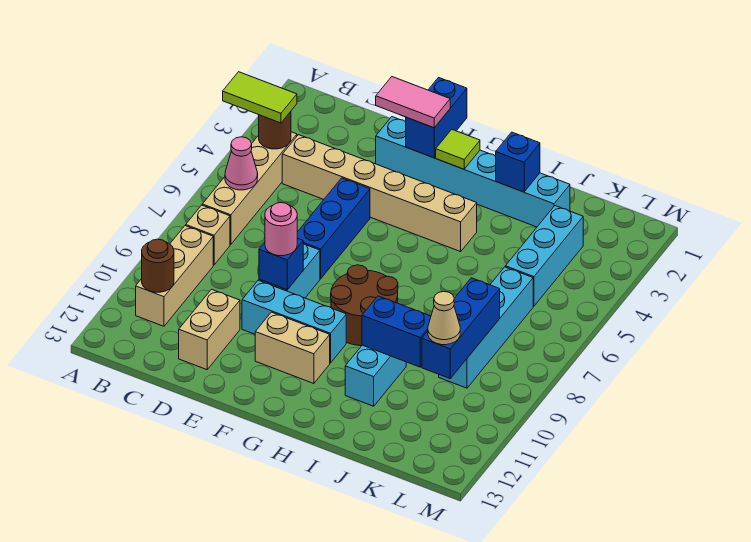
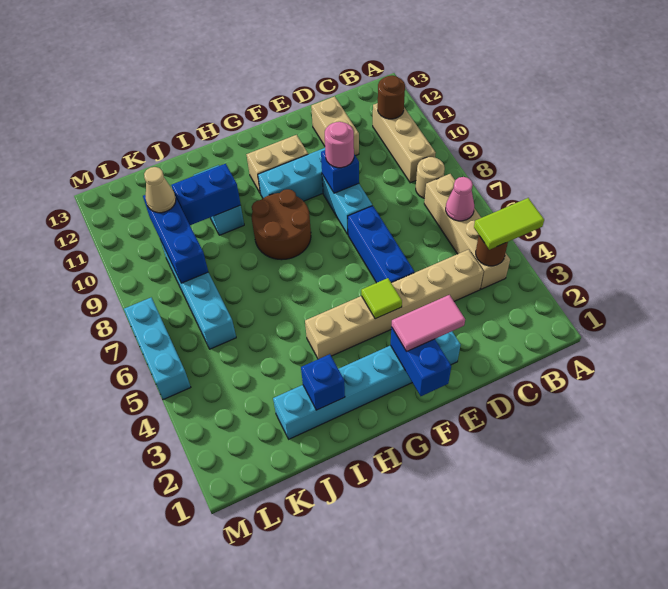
tan 1x1 brick [186,205,230,265] -> tan 1x1 round brick [416,157,445,198]
lime 1x1 tile [436,130,480,169] -> lime 1x1 tile moved to [361,278,402,319]
cyan 1x3 brick [505,206,583,306] -> cyan 1x3 brick moved to [124,298,191,400]

